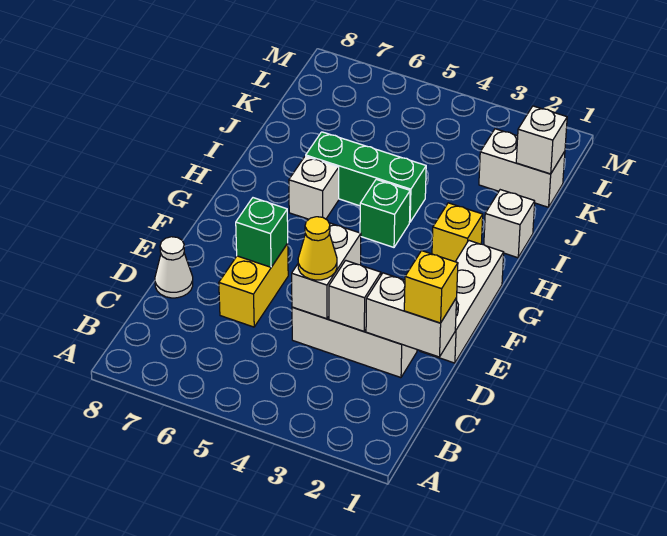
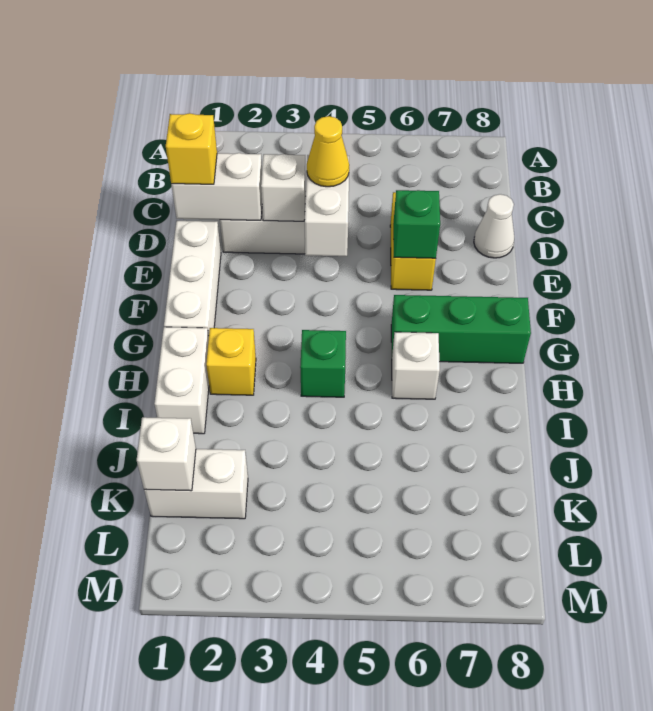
white 1x1 brick [484,190,535,258] -> white 1x2 brick [154,327,209,434]
green 1x3 brick [306,132,426,222] -> green 1x3 brick moved to [391,295,531,363]

